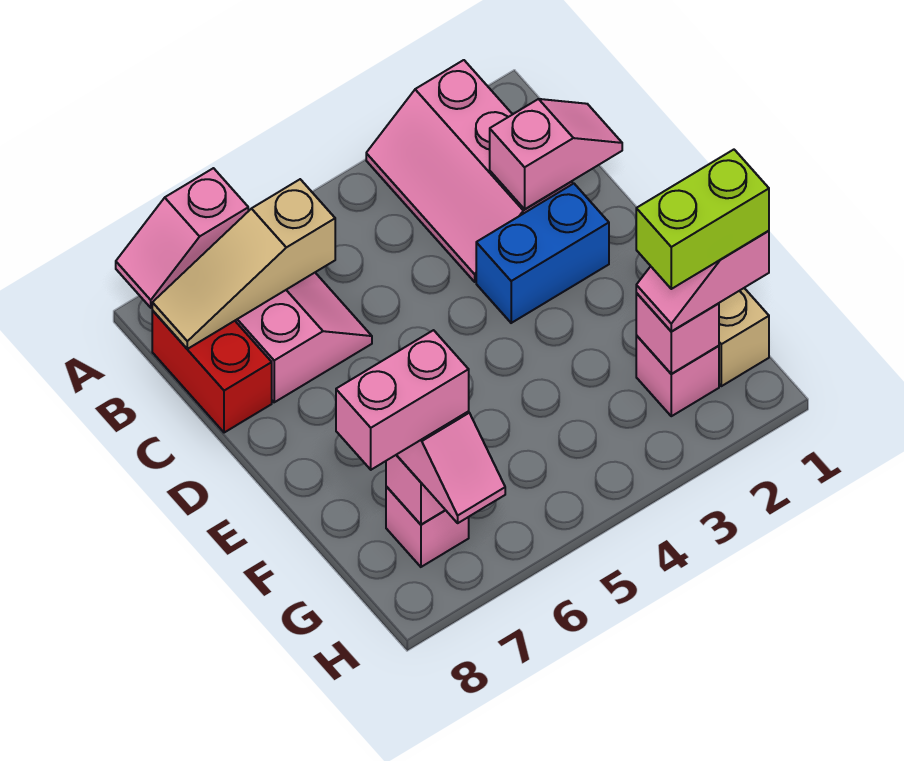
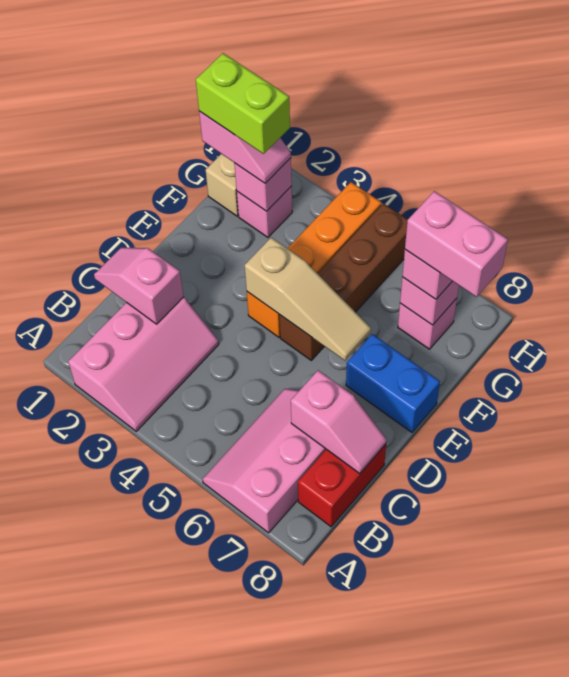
pink 1x2 slope [116,168,248,308] -> pink 1x2 slope moved to [291,370,387,474]
tan 1x3 slope [152,179,335,349] -> tan 1x3 slope moved to [245,238,371,361]
blue 1x2 brick [476,184,609,323] -> blue 1x2 brick moved to [346,334,440,432]
none -> orange 1x4 brick [247,182,382,337]
none -> brown 1x4 brick [279,204,408,360]

